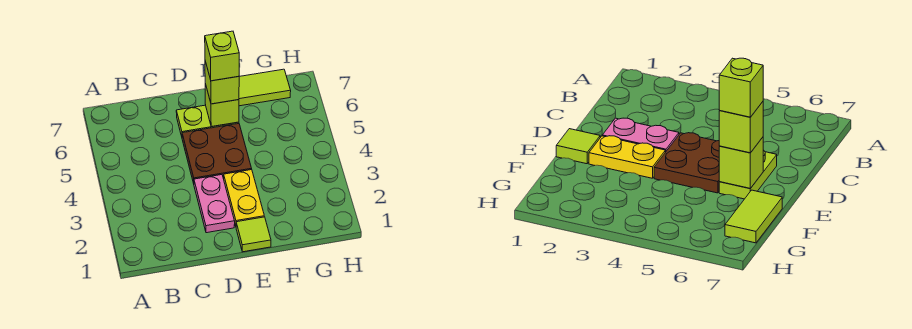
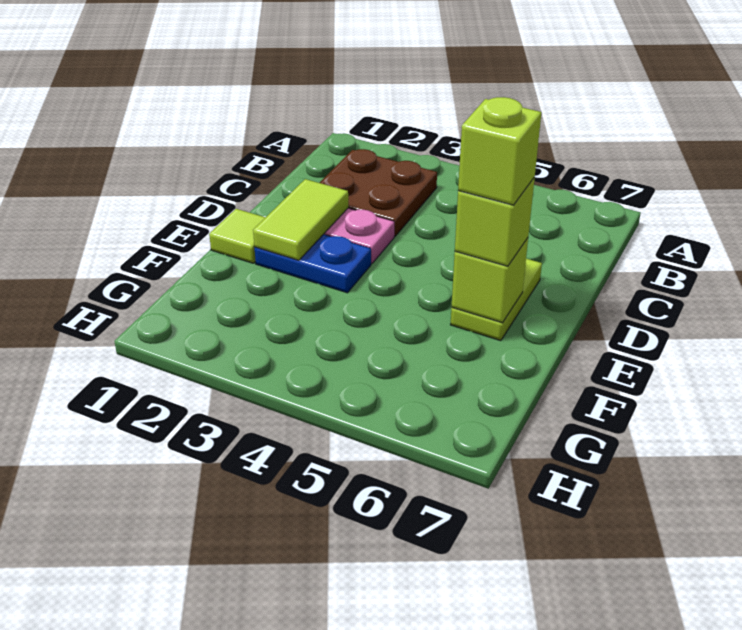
brown 2x2 plate [182,124,252,184] -> brown 2x2 plate moved to [320,149,437,236]
yellow 1x2 plate [224,170,264,226] -> blue 1x2 plate [255,234,371,293]
lime 1x2 tile [239,69,291,106] -> lime 1x2 tile moved to [253,179,348,260]

